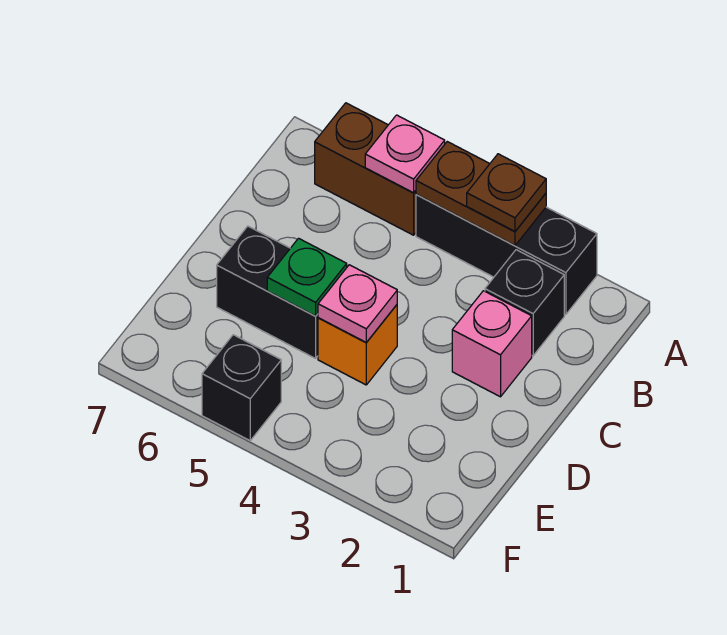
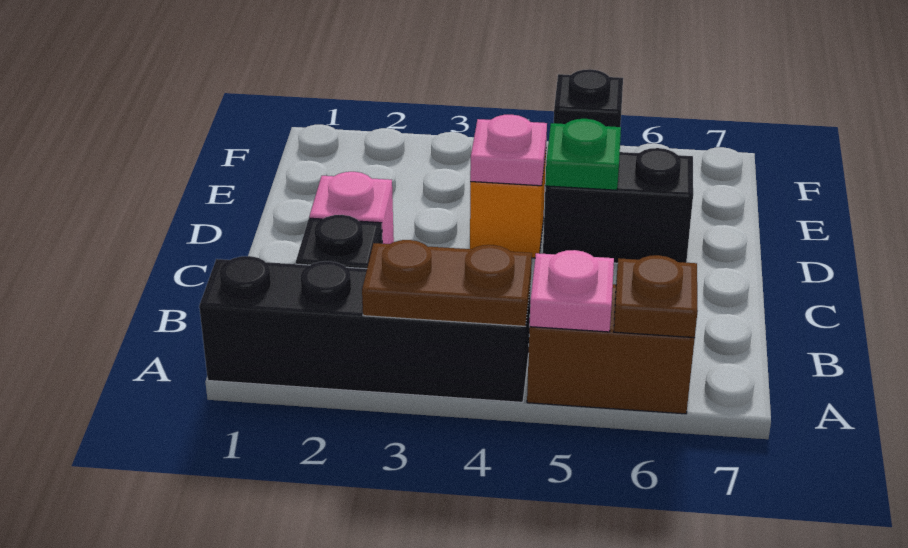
black 1x3 brick [416,195,597,315] -> black 1x4 brick [199,256,531,402]
brown 1x1 plate [467,154,546,232] -> brown 1x1 plate moved to [614,255,698,338]

